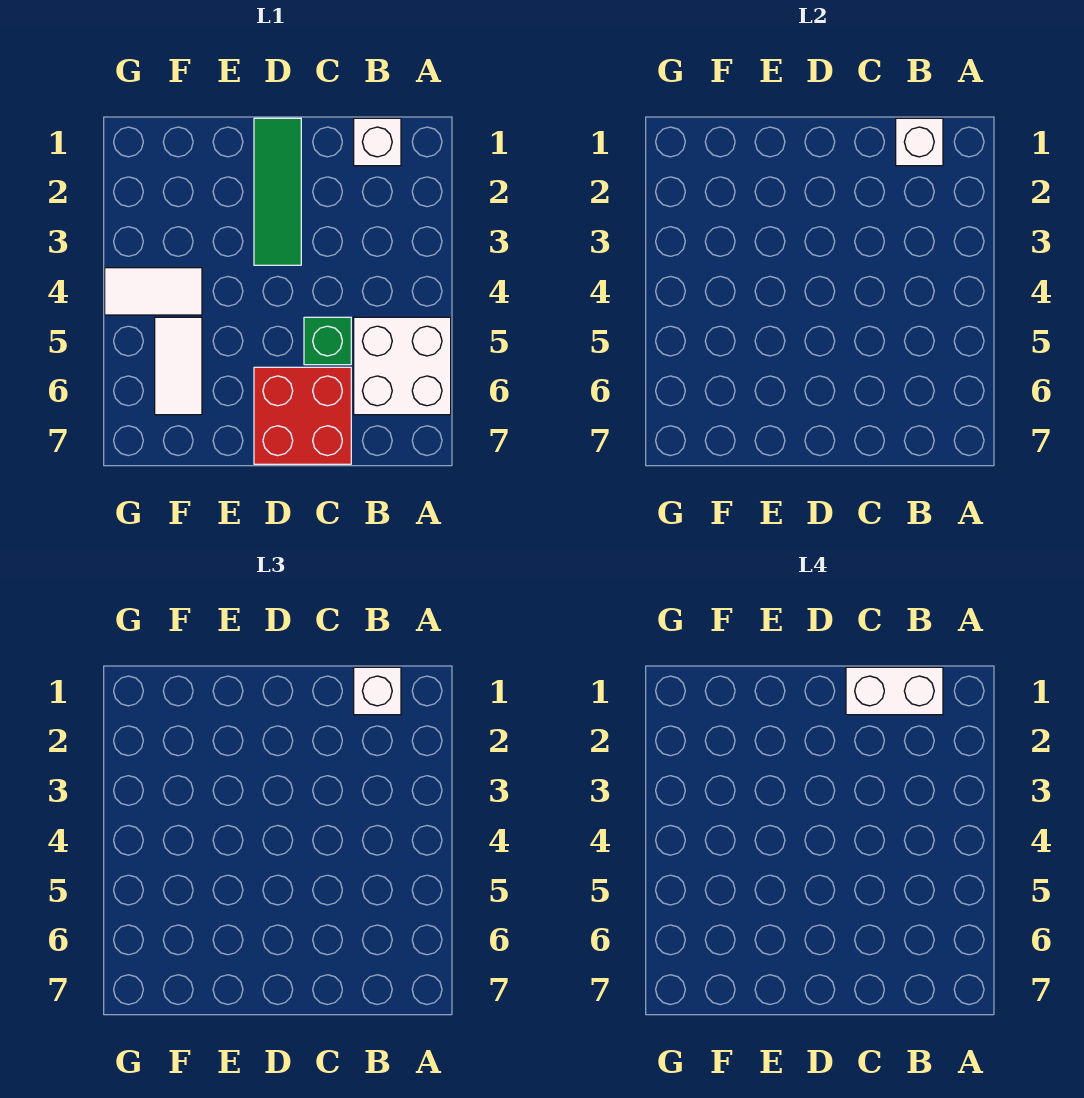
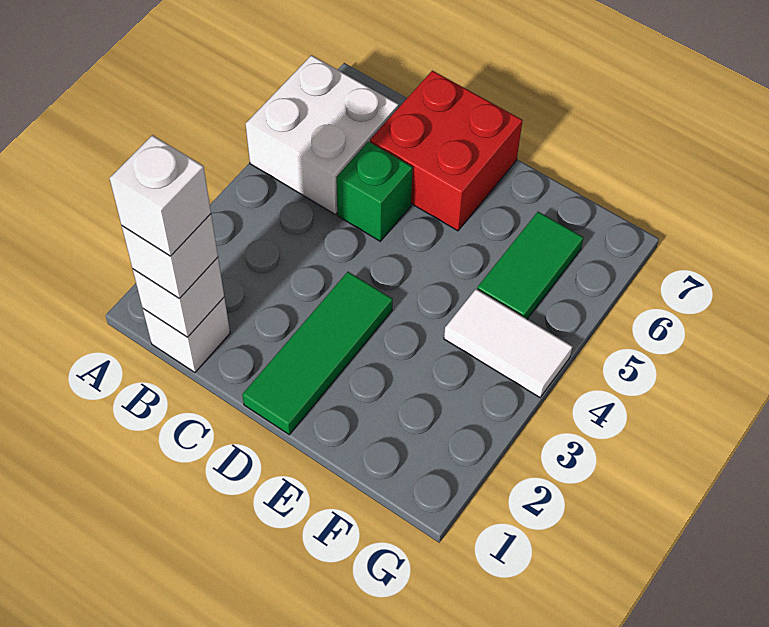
white 1x2 brick [846,667,943,715] -> white 1x1 brick [110,135,211,256]
white 1x2 tile [155,317,202,415] -> green 1x2 tile [477,212,584,319]

